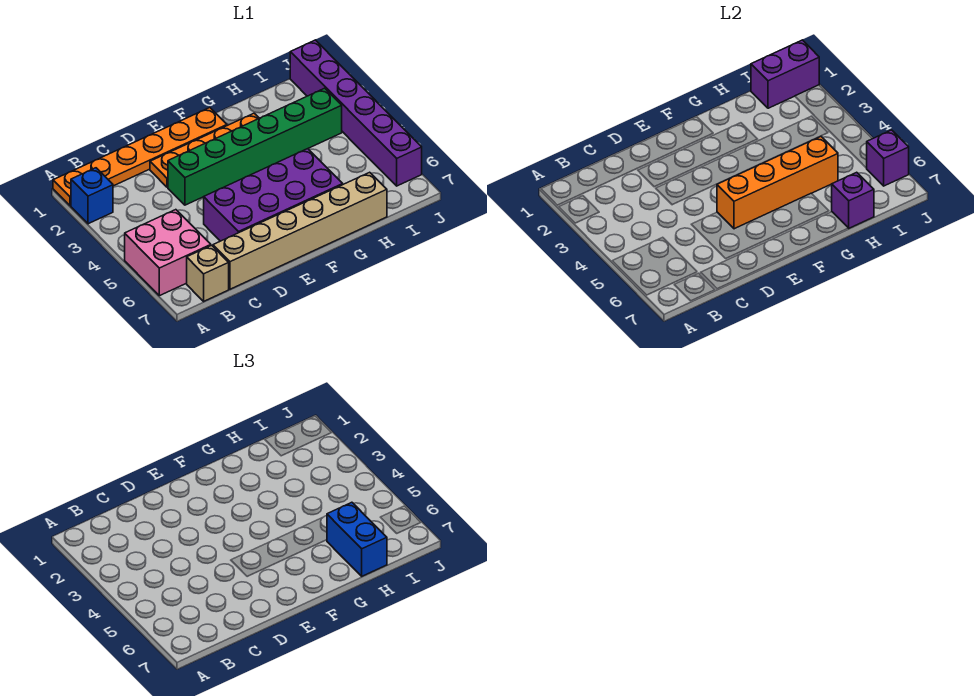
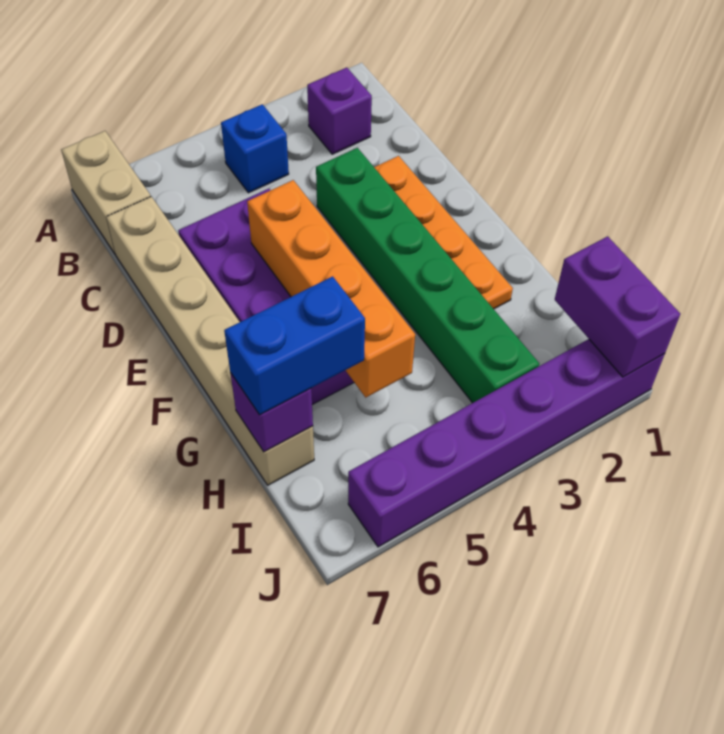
orange 1x6 plate [53,108,227,206] -> none
blue 1x1 brick [71,168,113,224] -> blue 1x1 brick moved to [221,104,289,193]
pink 2x2 brick [125,210,211,296] -> none
tan 1x1 brick [187,245,229,301] -> tan 1x2 brick [61,131,151,254]
purple 1x1 brick [867,130,909,186] -> purple 1x1 brick moved to [307,68,372,154]

